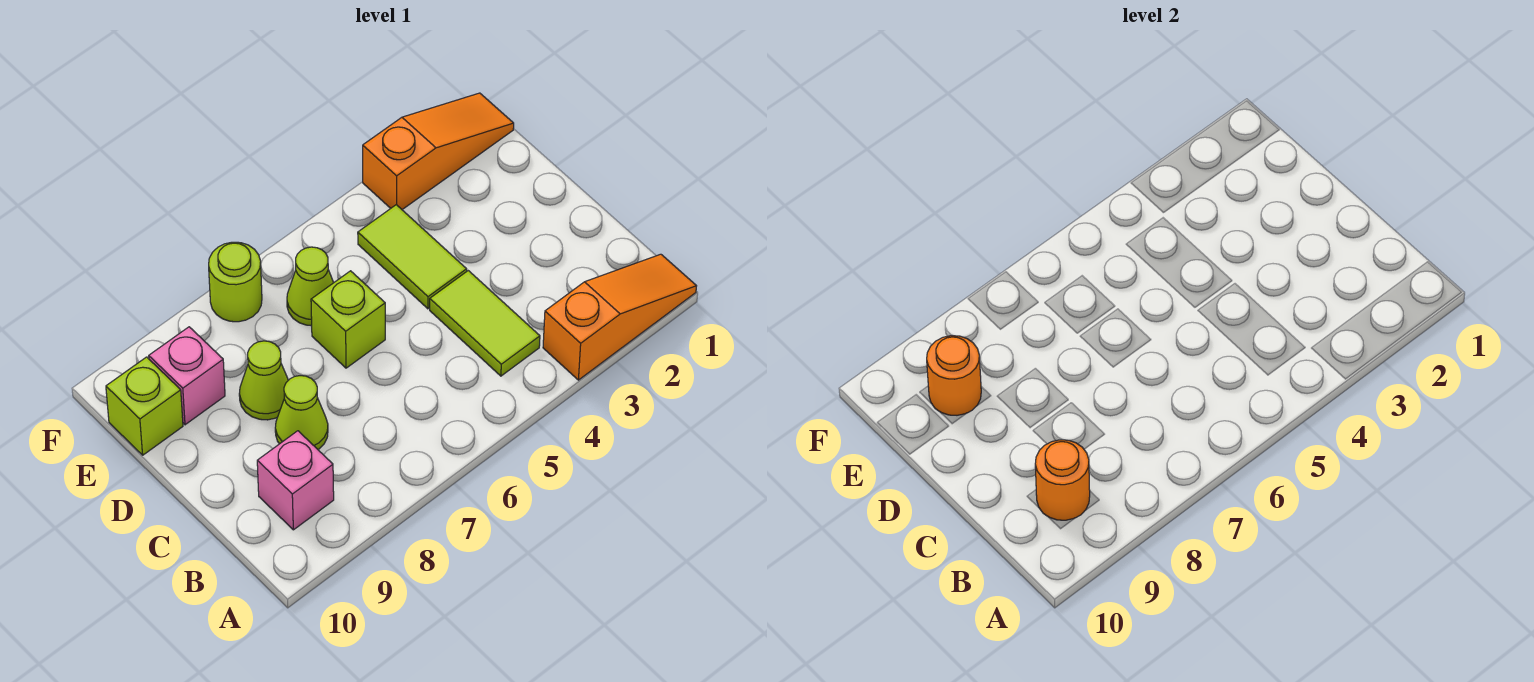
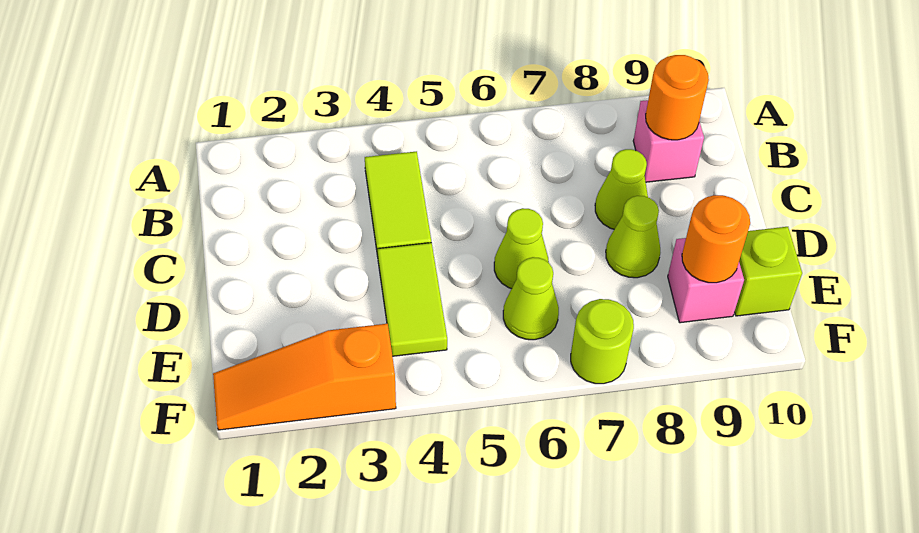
orange 1x3 slope [543,254,696,380] -> none
lime 1x1 brick [311,271,385,368] -> lime 1x1 cone [494,208,549,289]

